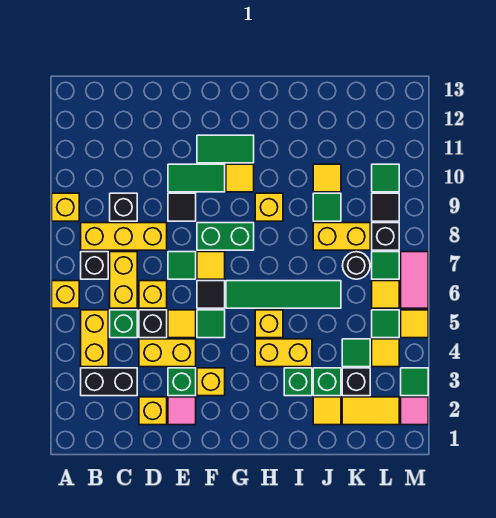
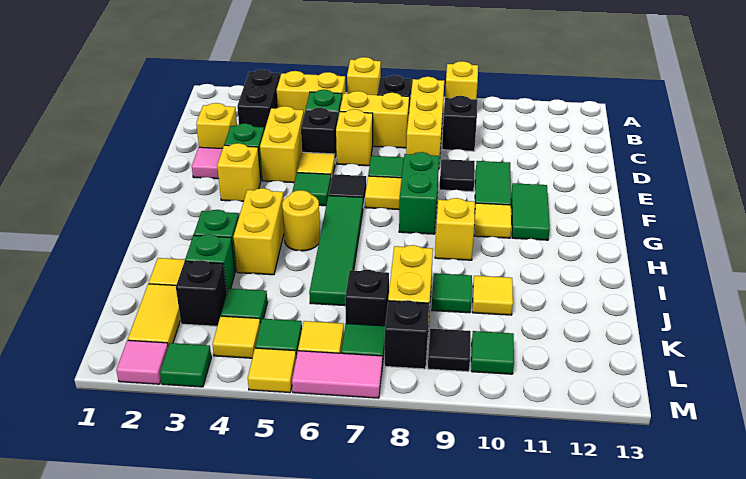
yellow 1x1 brick [255,310,283,338] -> yellow 1x1 round brick [282,190,320,251]
black 1x1 round brick [343,252,370,279] -> black 1x1 brick [345,270,389,326]

